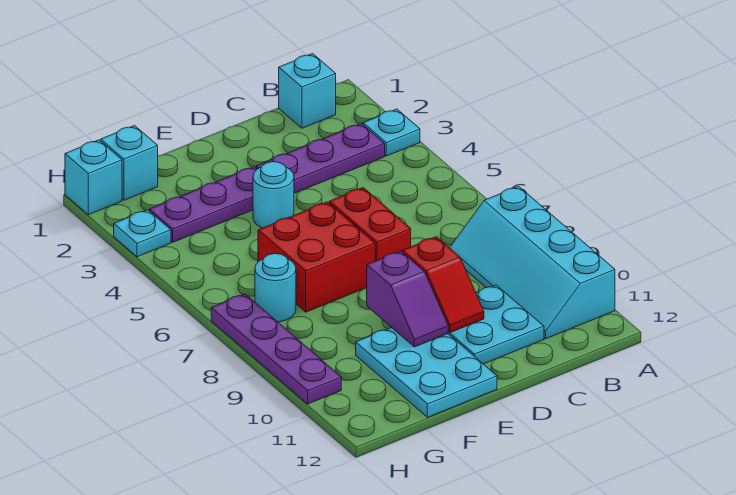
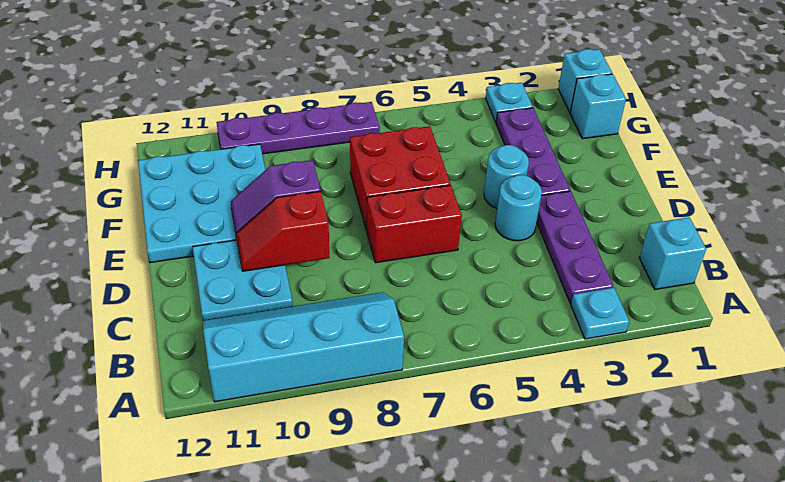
cyan 2x3 plate [356,327,497,417] -> cyan 3x3 plate [138,144,265,263]
cyan 1x1 round brick [255,254,296,322] -> cyan 1x1 round brick moved to [495,175,542,241]

